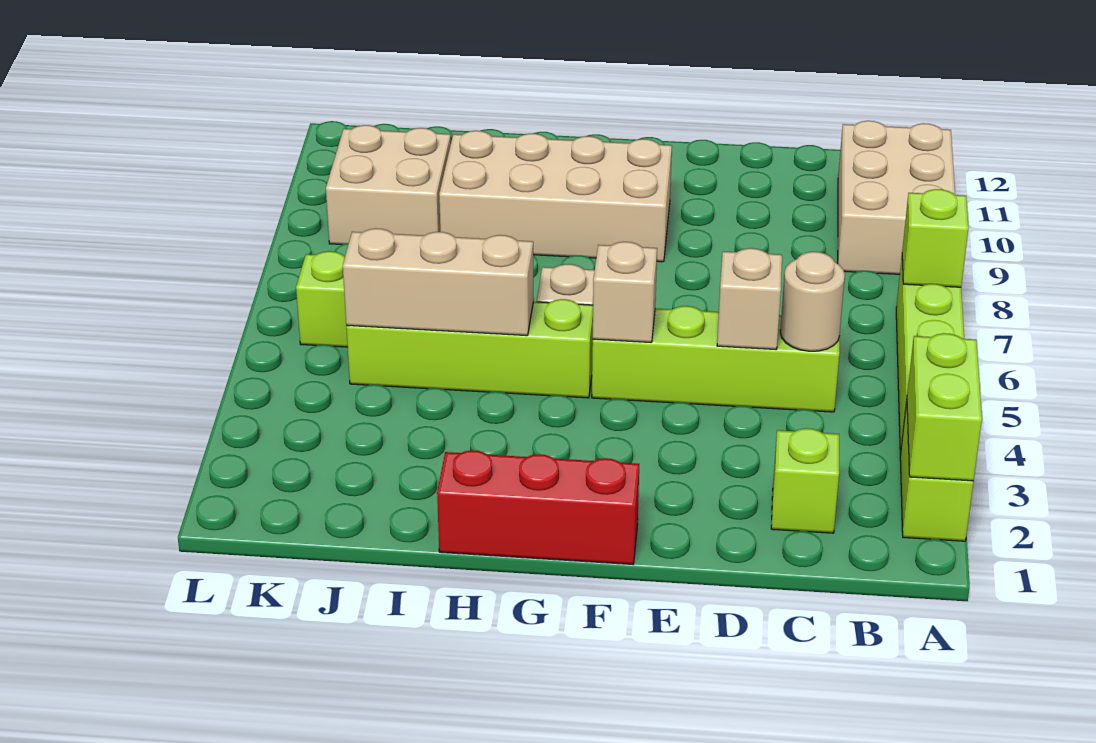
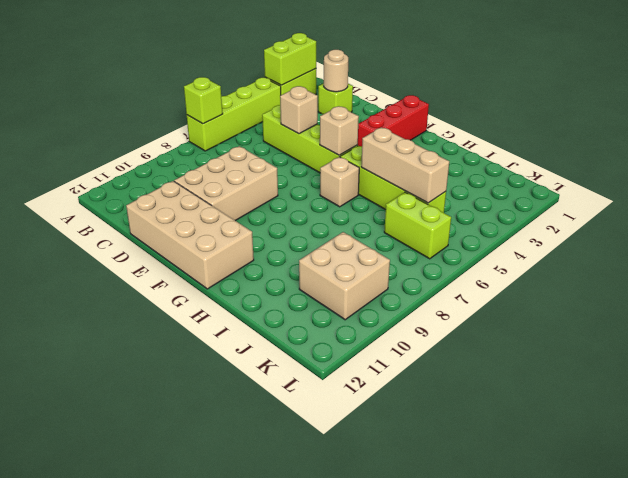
tan 2x3 brick [838,121,955,274] -> tan 2x3 brick moved to [174,146,278,221]
tan 1x1 round brick [780,252,845,351] -> tan 1x1 round brick moved to [324,50,348,92]
red 1x3 brick [437,450,639,564] -> red 1x3 brick turned to [358,95,429,146]
tan 2x4 brick [439,131,672,262] -> tan 2x4 brick moved to [126,181,254,289]

